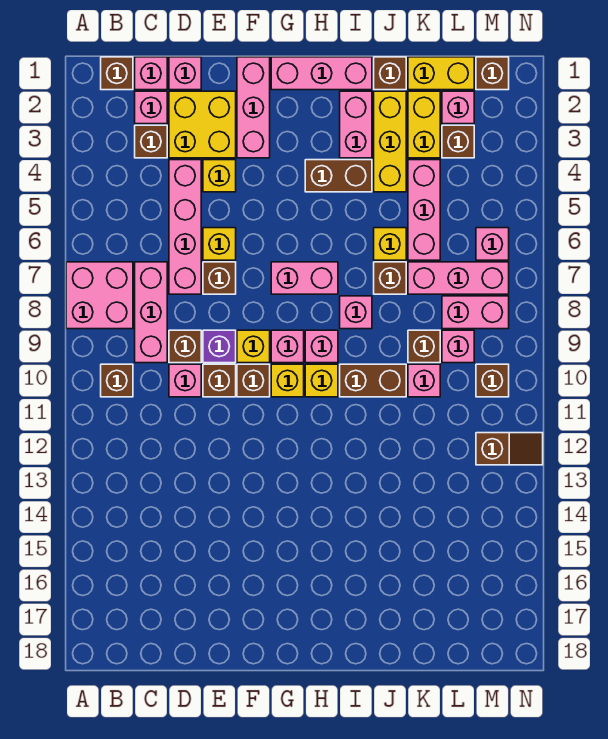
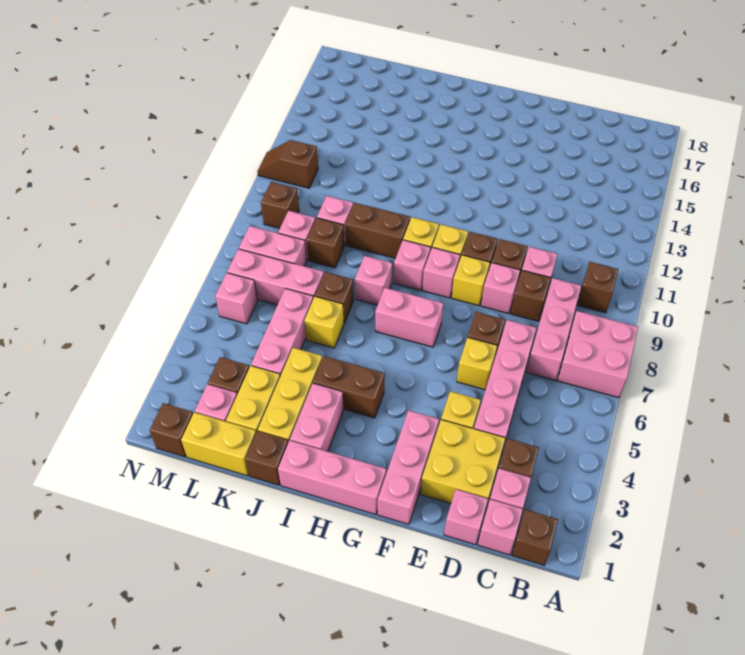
purple 1x1 brick [203,330,236,363] -> pink 1x1 brick [481,263,520,314]

